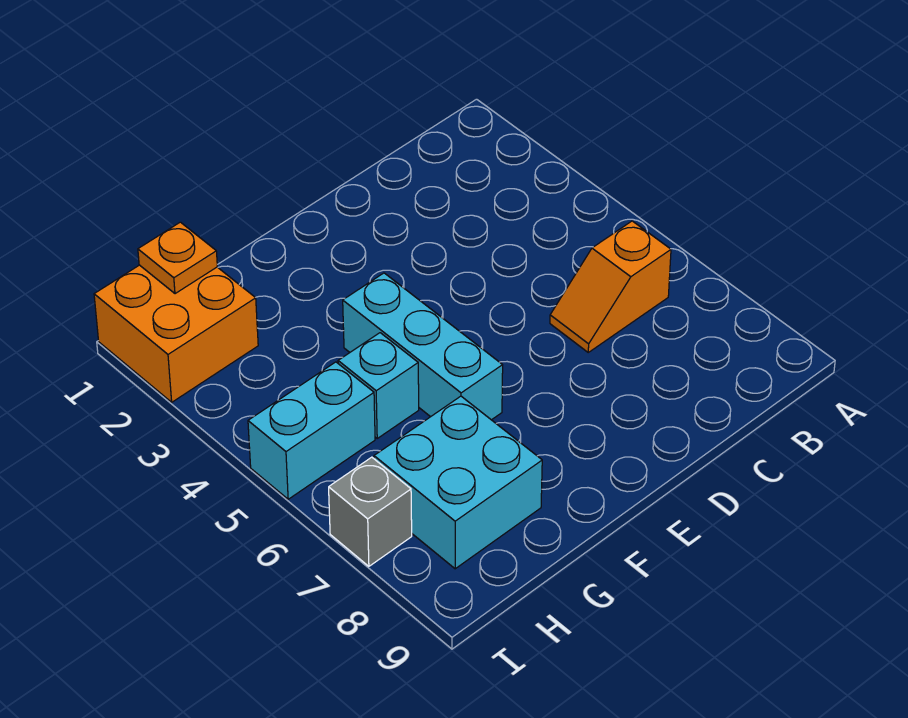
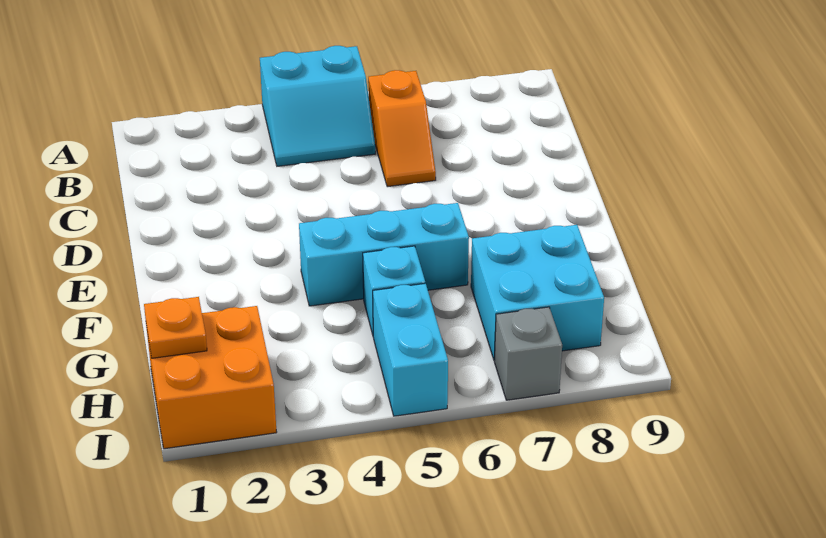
none -> cyan 2x2 slope [260,46,375,166]

